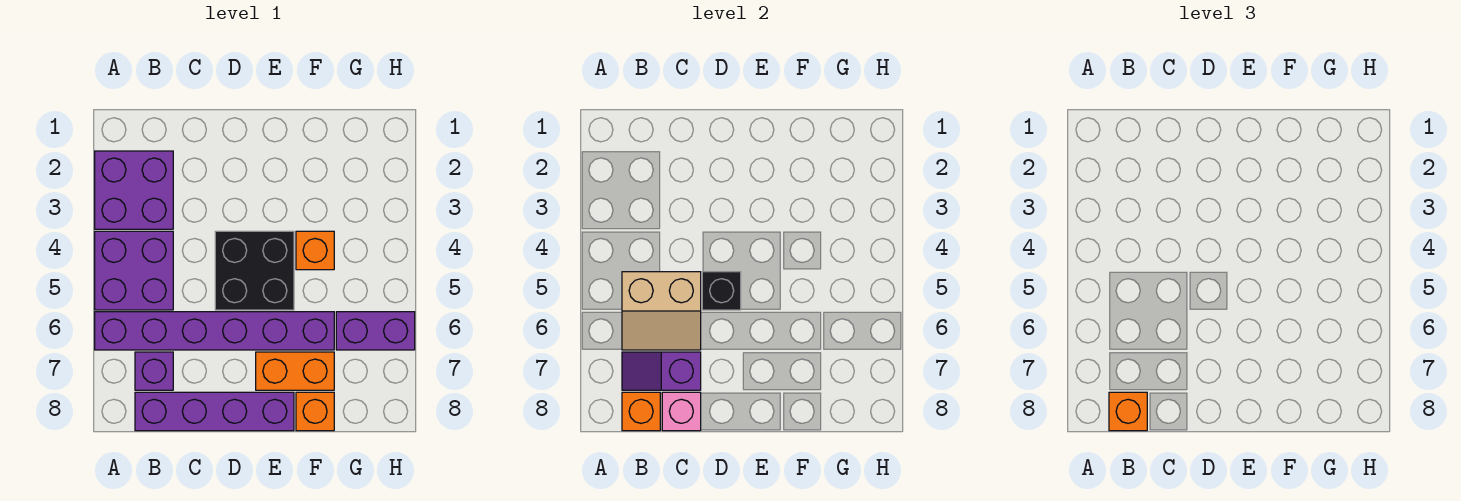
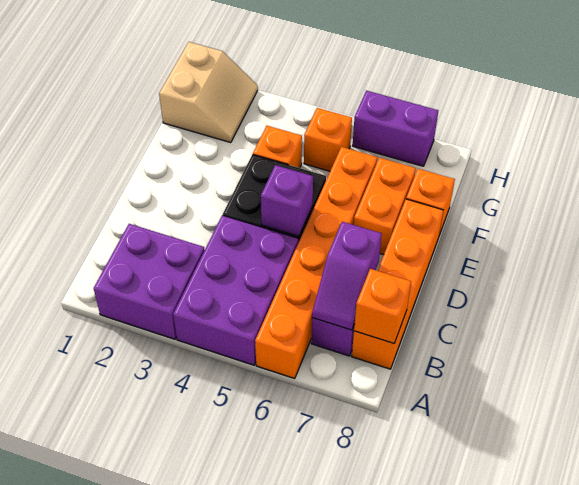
purple 2x2 brick [95,231,173,310] -> purple 2x3 brick [173,215,298,365]
purple 1x6 brick [95,312,334,350] -> orange 1x6 brick [255,147,377,378]
tan 2x2 slope [622,272,701,350] -> tan 2x2 slope moved to [159,42,258,143]
purple 1x4 brick [135,392,294,431] -> orange 1x4 brick [352,199,443,369]
orange 1x1 brick [1109,392,1147,431] -> orange 1x1 brick moved to [304,108,352,171]
pink 1x1 brick [662,392,701,431] -> none
black 1x1 brick [702,272,741,310] -> purple 1x1 brick [261,165,313,236]
purple 1x2 brick [336,312,415,350] -> purple 1x2 brick turned to [353,91,438,166]

